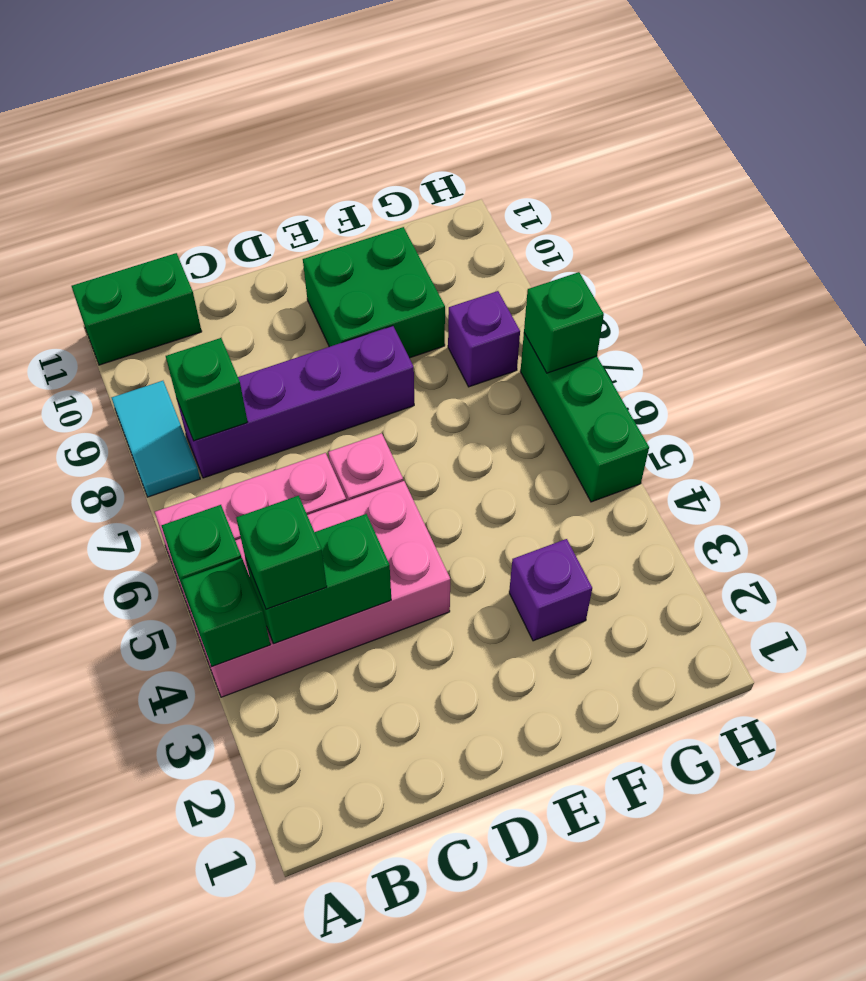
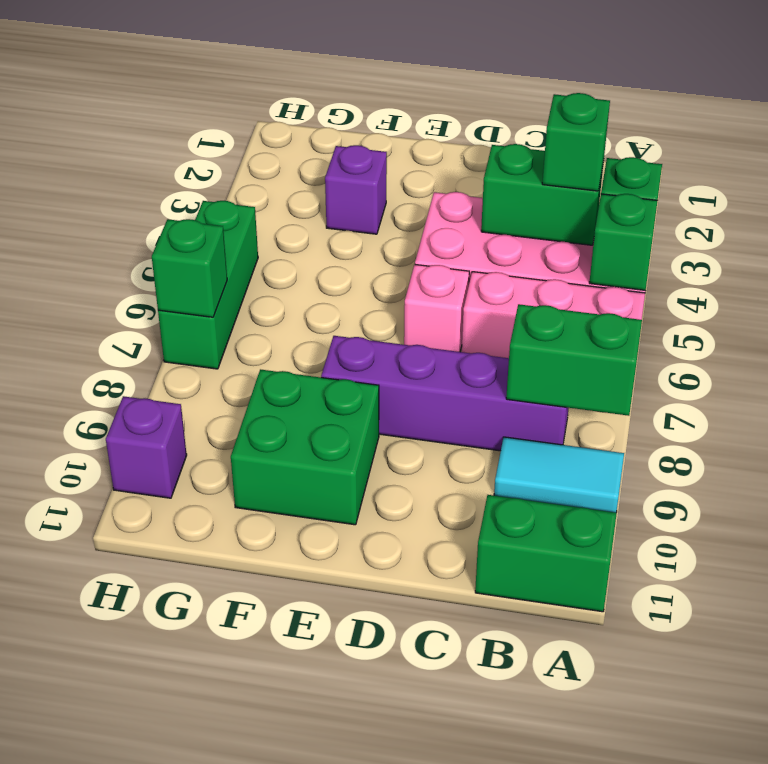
cyan 1x2 tile [112,381,200,497] -> cyan 1x2 tile turned to [494,437,624,513]
green 1x1 brick [166,338,248,441] -> green 1x2 brick [506,304,642,416]
purple 1x1 brick [448,291,520,387] -> purple 1x1 brick moved to [106,396,187,498]

